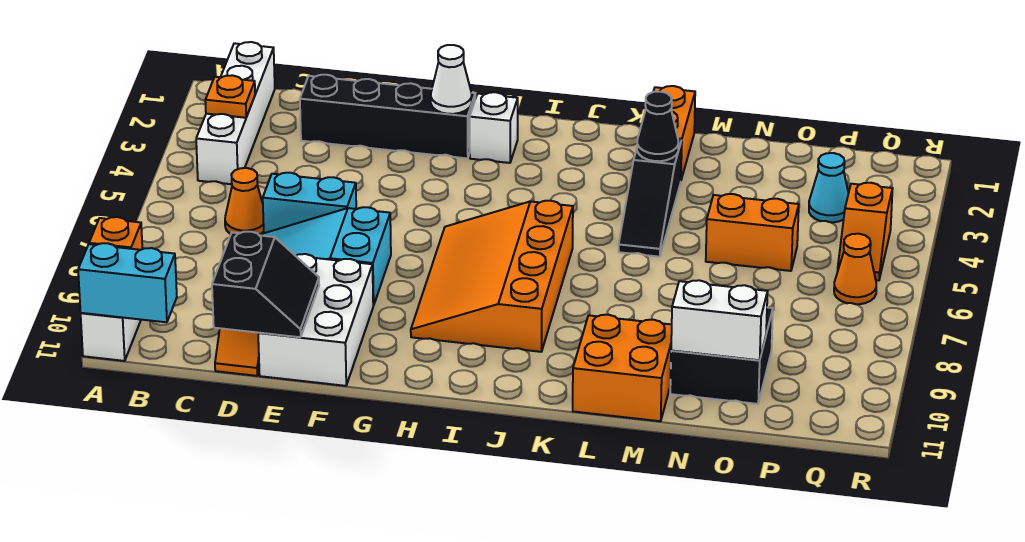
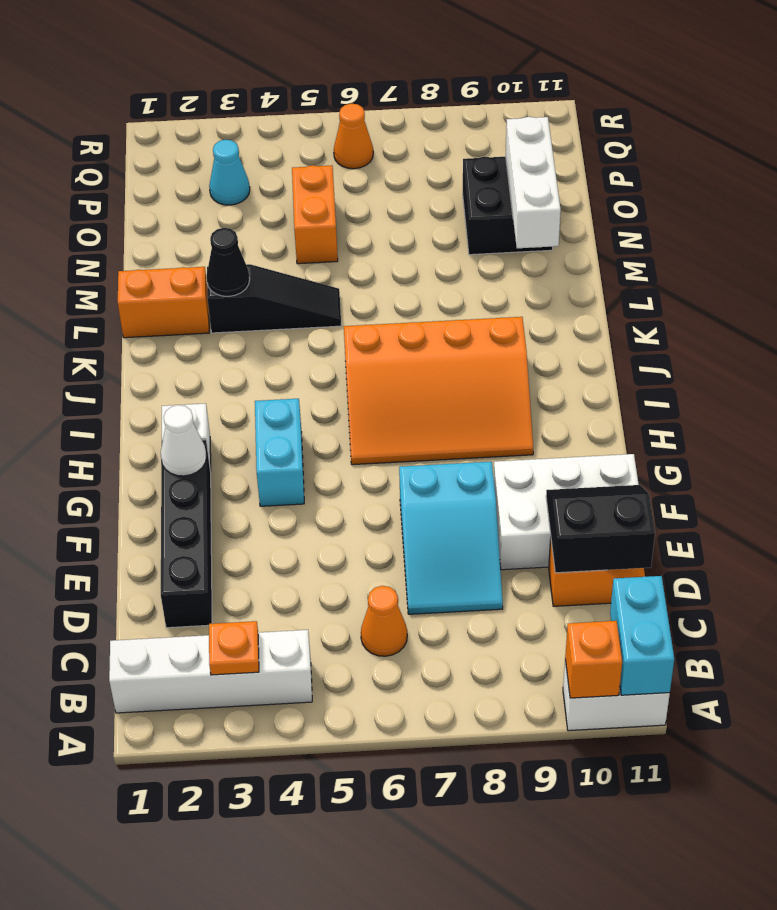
cyan 1x2 brick [263,173,356,233] -> cyan 1x2 brick moved to [255,399,304,506]
orange 2x2 brick [573,315,672,421] -> none
white 1x2 brick [671,280,768,360] -> white 1x3 brick [506,117,561,248]
orange 1x2 slope [838,183,893,280] -> none

